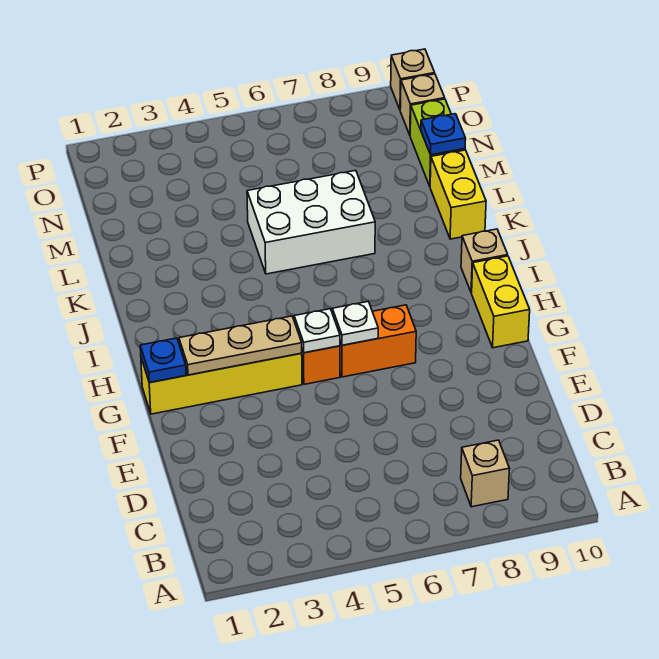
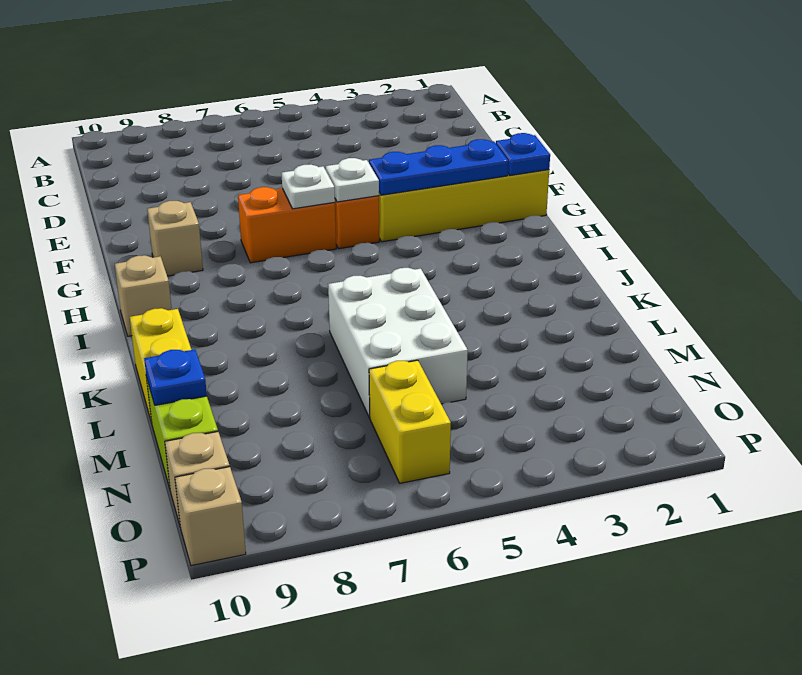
tan 1x1 brick [461,440,510,507] -> tan 1x1 brick moved to [147,201,203,276]
tan 1x3 plate [179,316,302,375] -> blue 1x3 plate [369,139,508,195]
yellow 1x2 brick [472,256,530,348] -> yellow 1x2 brick moved to [369,360,451,483]
white 2x3 brick [247,170,375,274] -> white 2x3 brick turned to [328,268,468,418]

